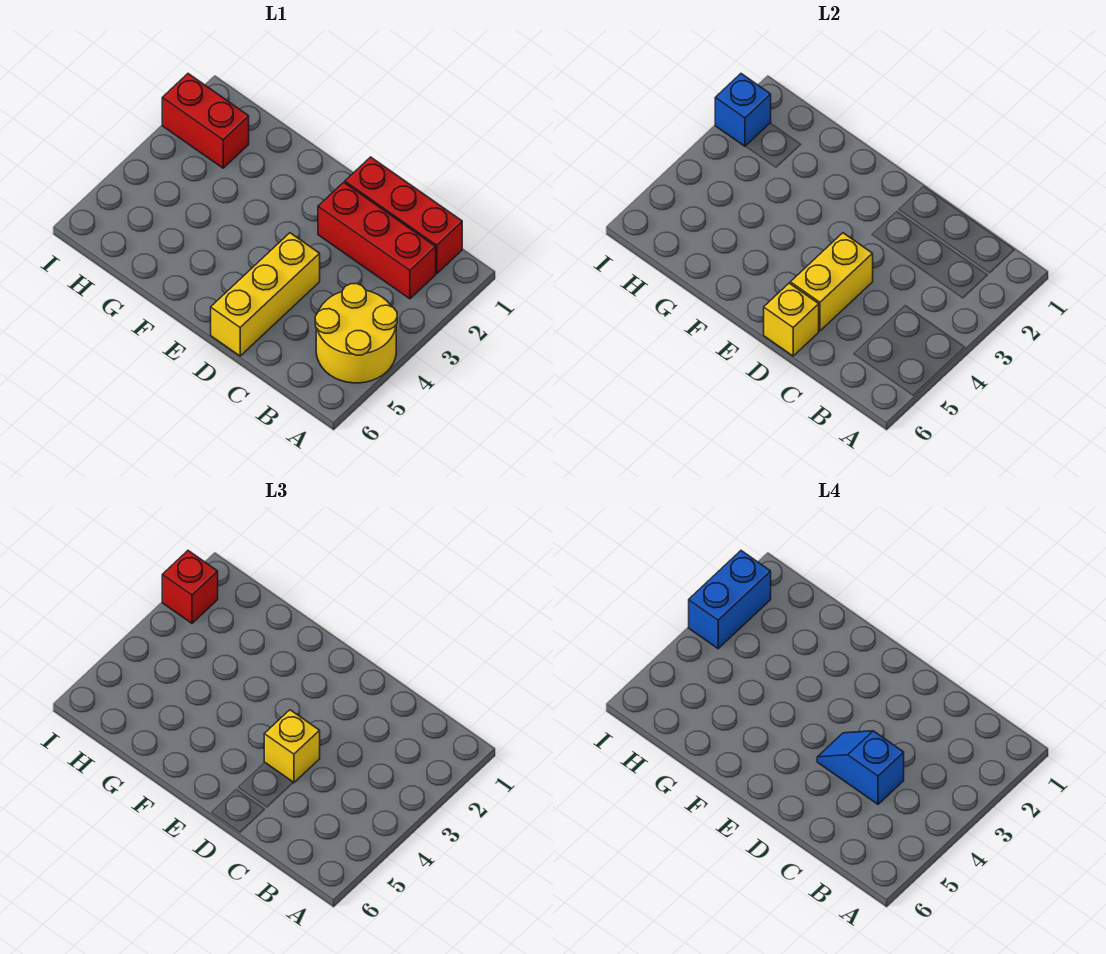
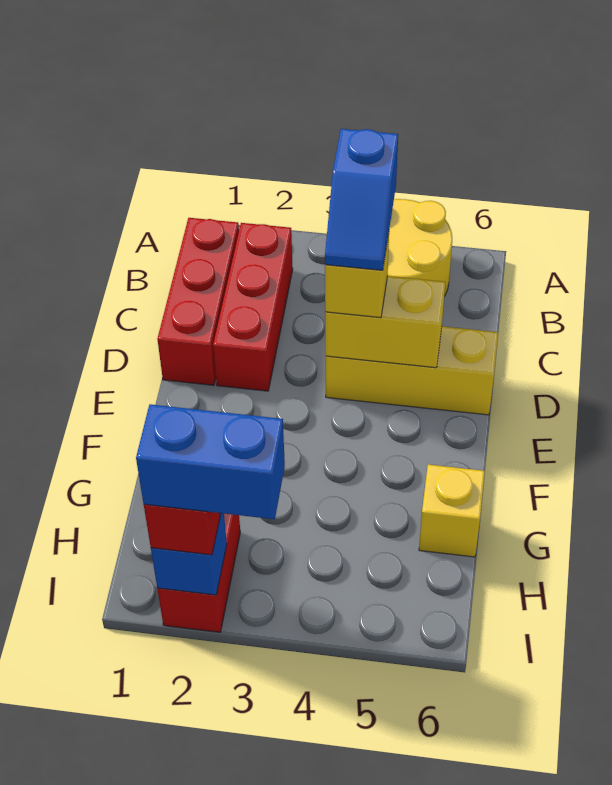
yellow 1x1 brick [764,283,819,356] -> yellow 1x1 brick moved to [419,464,485,557]

